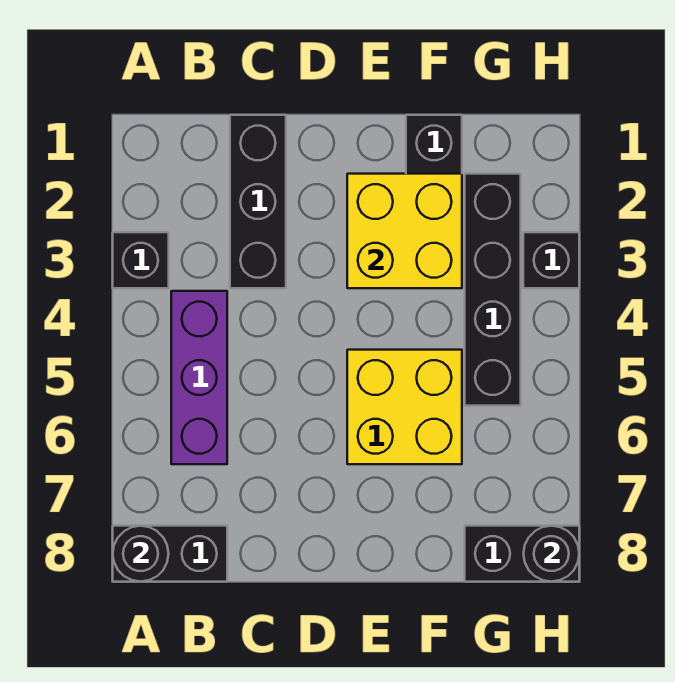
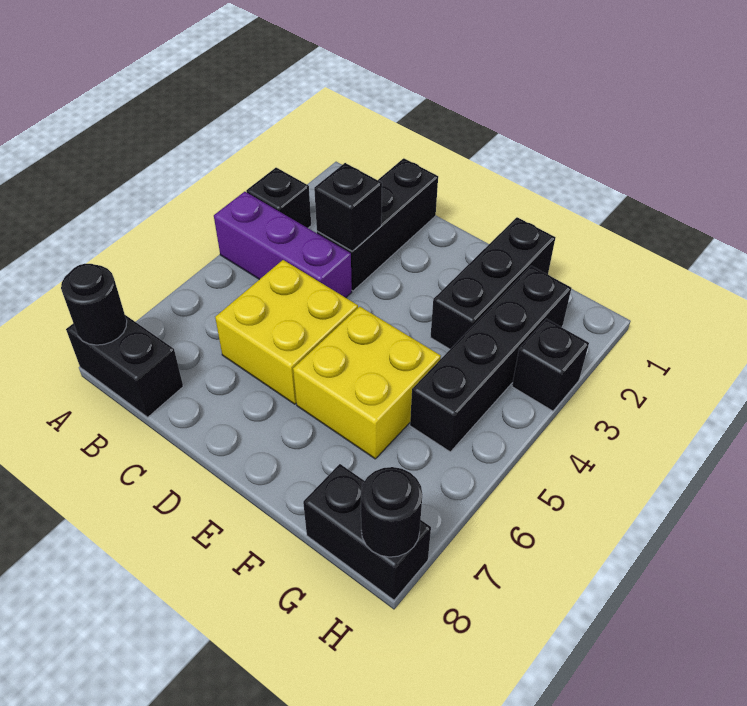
purple 1x3 brick [171,291,227,464] -> purple 1x3 brick turned to [214,192,352,298]
none -> black 1x1 brick [314,163,382,251]
yellow 2x2 brick [347,174,462,288] -> yellow 2x2 brick moved to [215,260,358,404]

